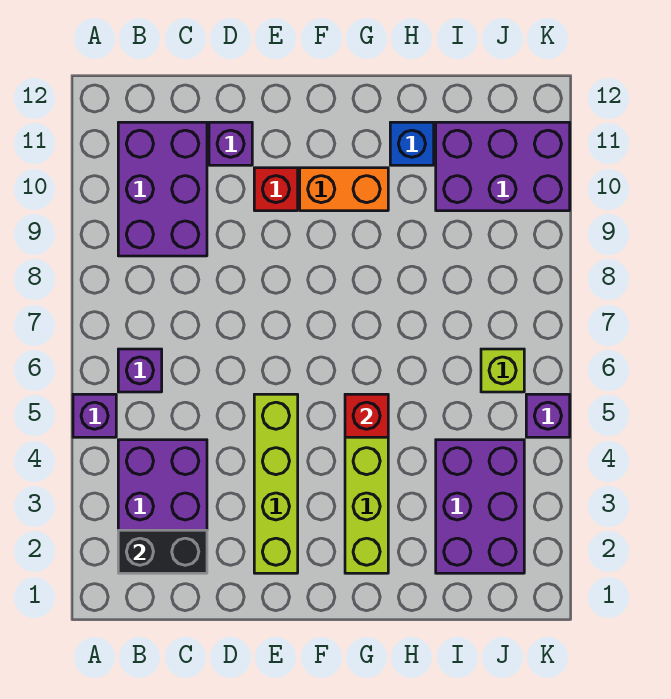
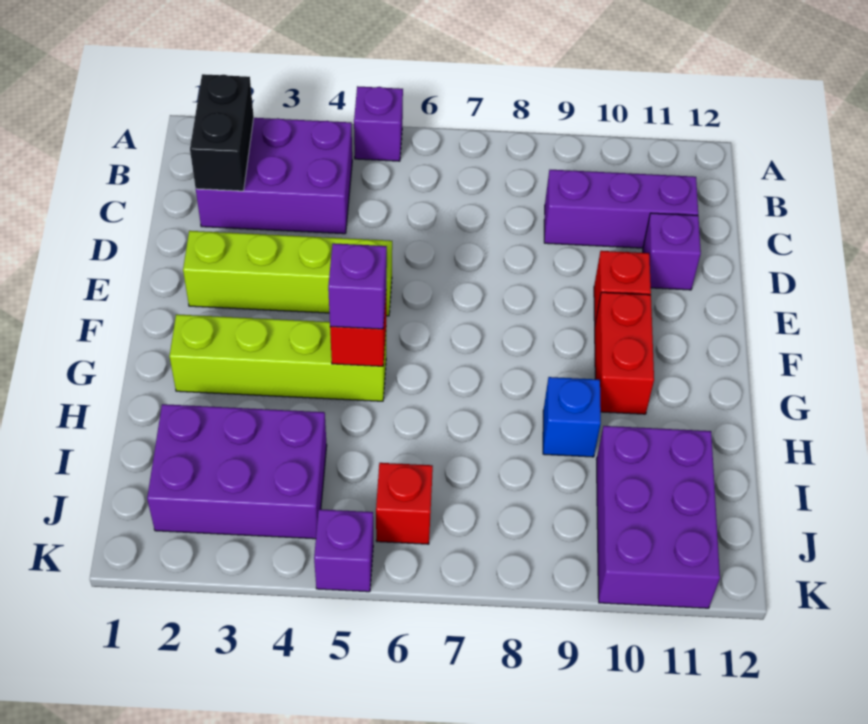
purple 1x1 brick [118,349,162,392] -> purple 1x1 brick moved to [328,243,387,329]
purple 2x3 brick [118,122,207,256] -> purple 1x3 brick [544,170,698,248]
orange 1x2 brick [300,168,388,211] -> red 1x2 brick [595,292,654,414]
blue 1x1 brick [390,122,434,165] -> blue 1x1 brick moved to [543,377,601,457]
lime 1x1 brick [481,349,524,392] -> red 1x1 brick [376,463,433,544]

